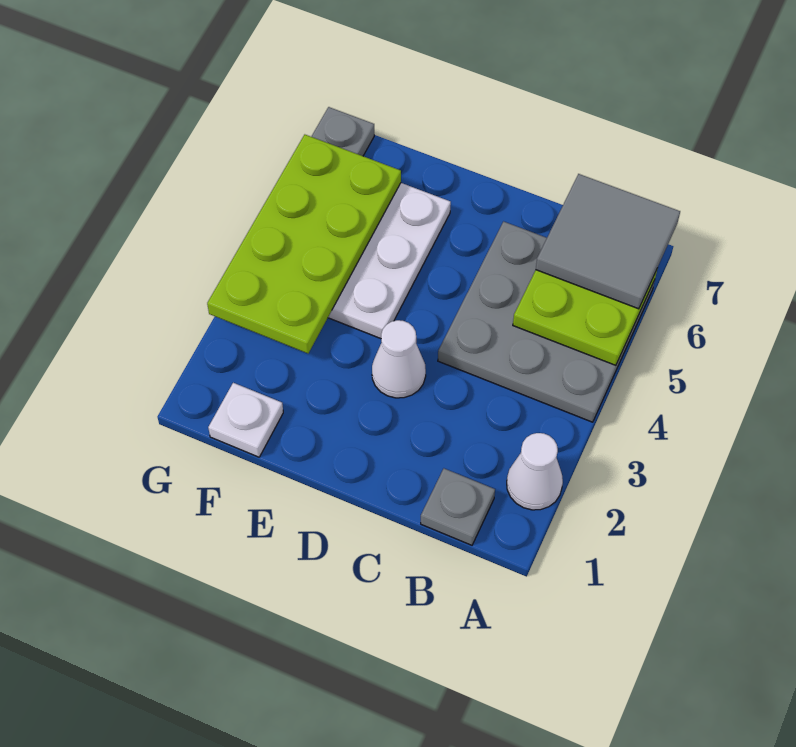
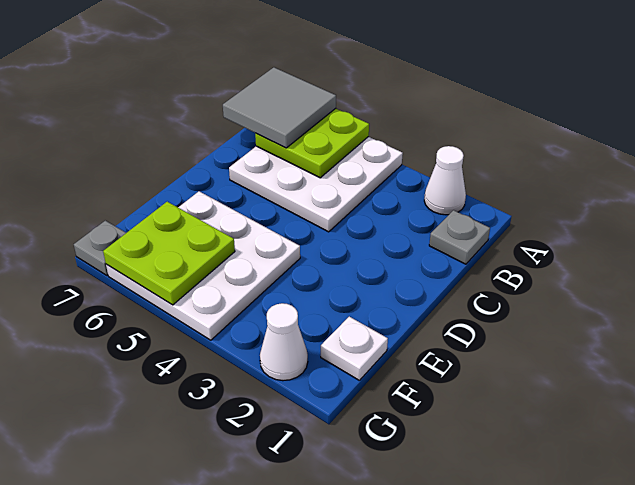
grey 3x3 plate [438,222,655,422] -> white 3x3 plate [229,137,403,232]
white 1x1 cone [372,320,426,398] -> white 1x1 cone moved to [260,303,308,381]
lime 2x4 plate [207,135,401,353] -> lime 2x2 plate [103,202,235,305]

